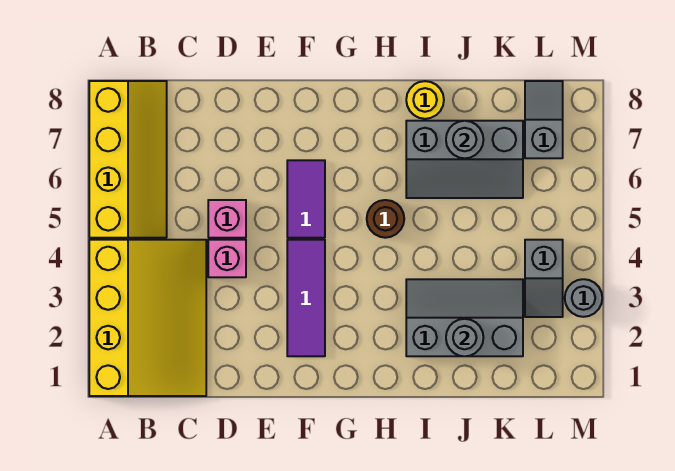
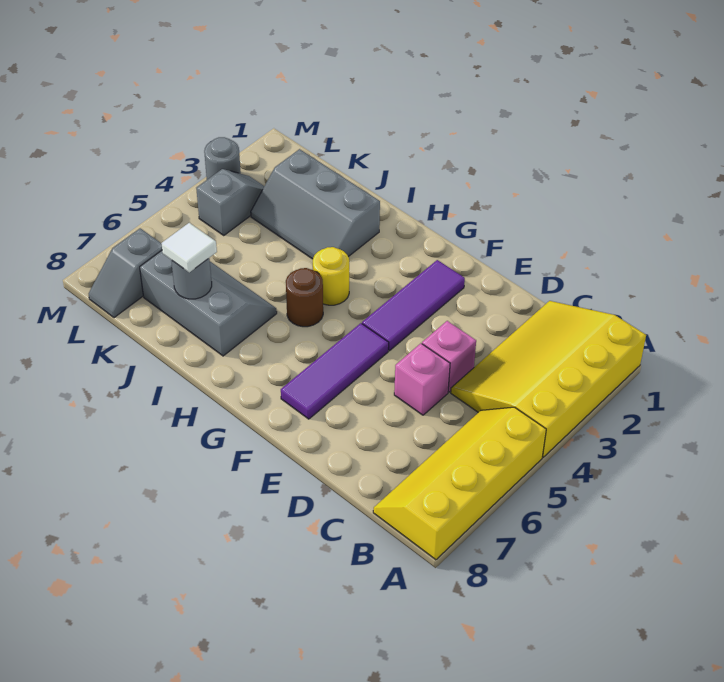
purple 1x2 tile [287,160,325,238] -> purple 1x3 tile [281,323,389,419]
yellow 1x1 round brick [406,81,444,119] -> yellow 1x1 round brick moved to [313,247,349,305]
grey 1x1 round brick [446,319,484,356] -> none
none -> white 1x1 tile [161,223,217,272]

